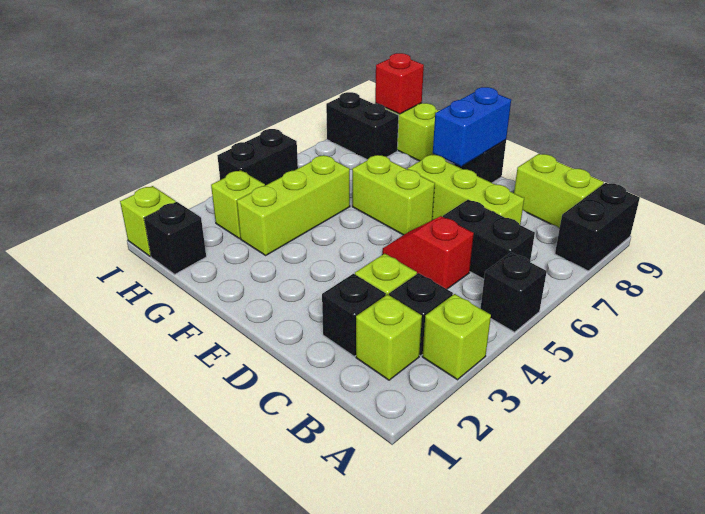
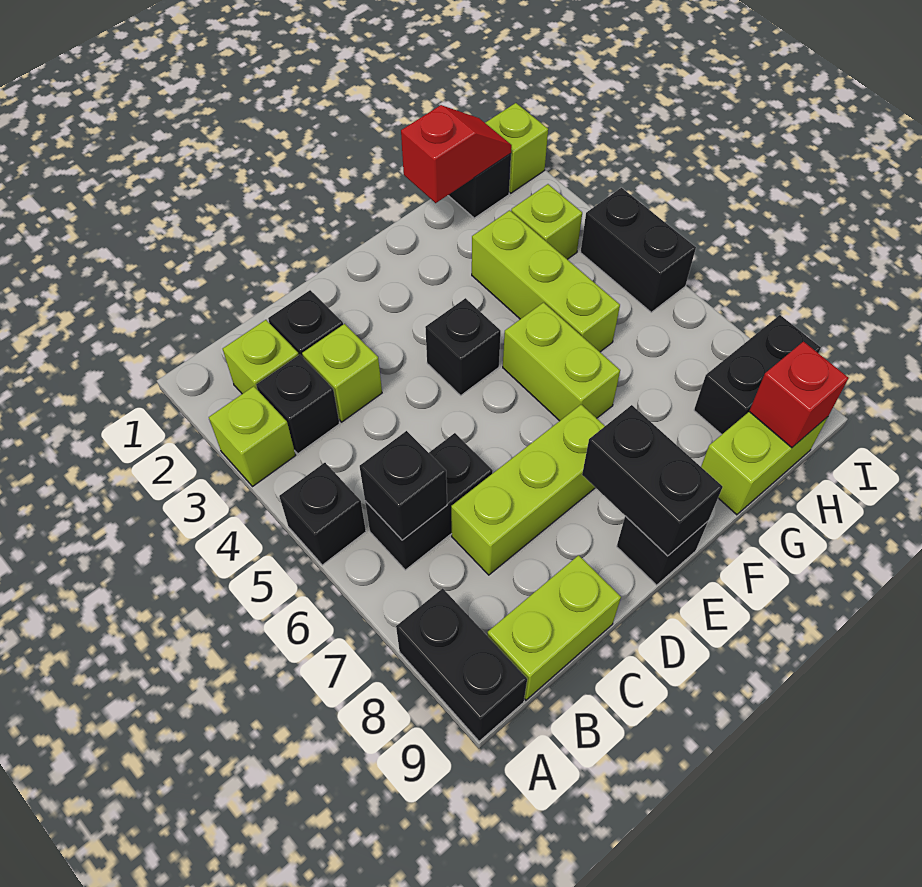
none -> black 1x1 brick [360,431,447,540]
red 1x2 slope [382,216,474,289] -> red 1x2 slope moved to [401,105,512,203]
none -> black 1x1 brick [425,298,501,395]
lime 1x2 brick [352,155,435,235] -> lime 1x2 brick turned to [503,302,620,421]
blue 1x2 brick [433,87,511,166] -> black 1x2 brick [582,405,723,556]

